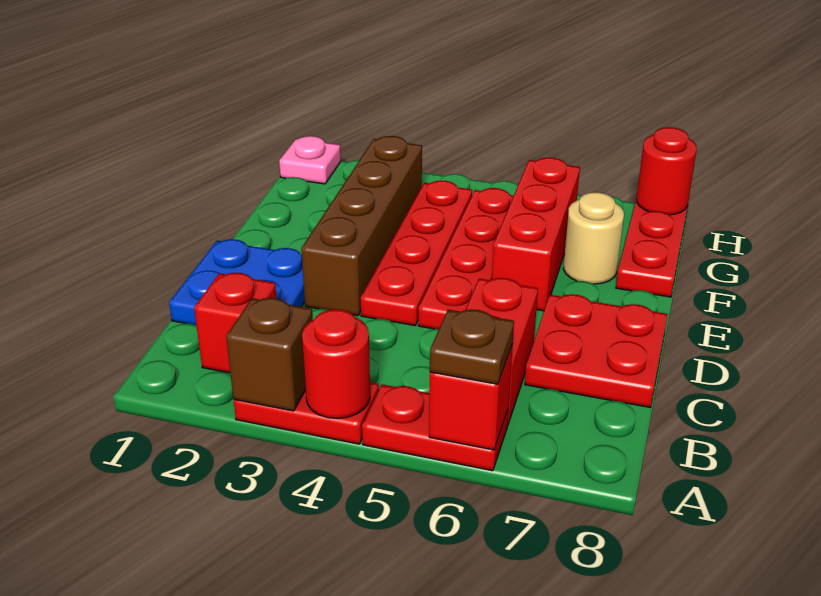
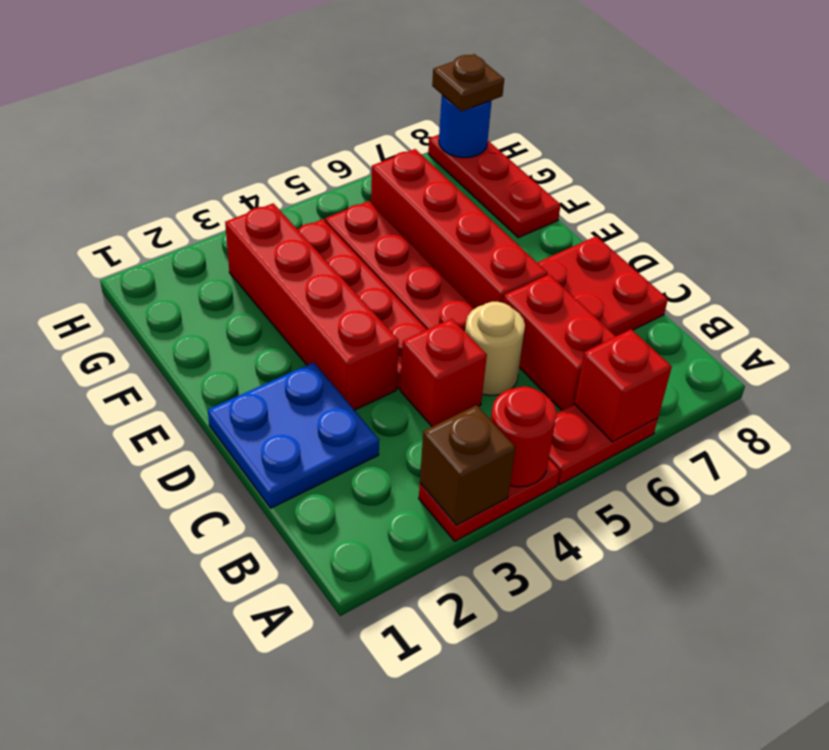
brown 1x1 plate [430,309,514,384] -> brown 1x1 plate moved to [432,54,504,111]
red 1x1 brick [194,273,276,373] -> red 1x1 brick moved to [400,319,487,427]
brown 1x4 brick [301,136,422,316] -> red 1x4 brick [225,203,399,410]
red 1x3 brick [492,157,580,311] -> red 1x4 brick [371,149,548,308]
tan 1x1 round brick [563,192,624,284] -> tan 1x1 round brick moved to [465,302,525,396]
pink 1x1 plate [279,136,341,184] -> none
red 1x1 round brick [636,127,697,215] -> blue 1x1 round brick [439,95,492,158]

